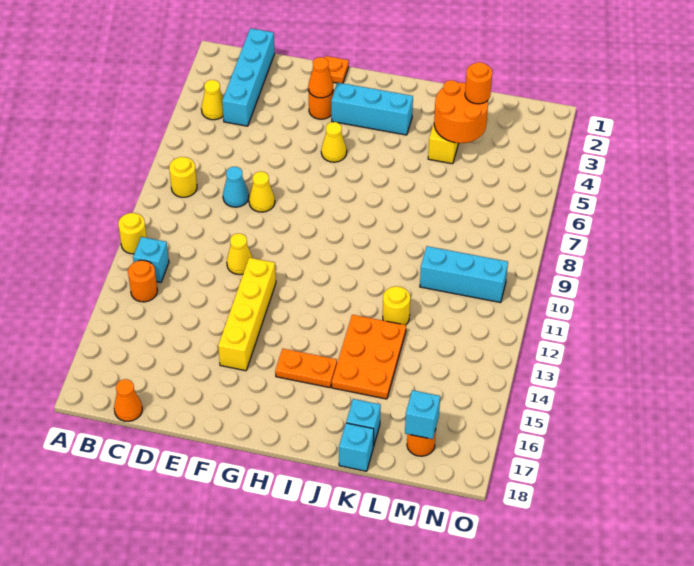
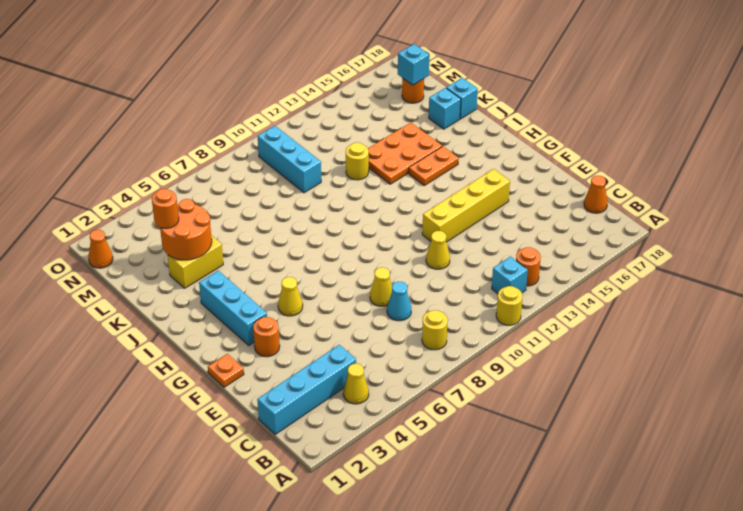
orange 1x1 cone [308,57,333,98] -> orange 1x1 cone moved to [88,230,113,268]
orange 1x2 plate [275,349,337,388] -> orange 1x2 plate turned to [409,146,459,185]

